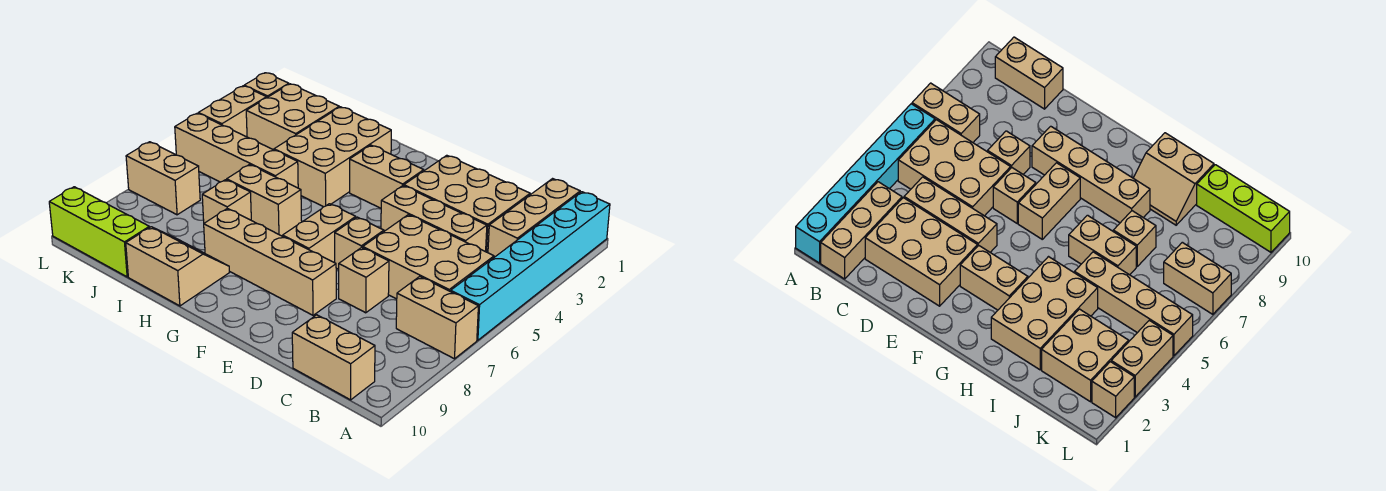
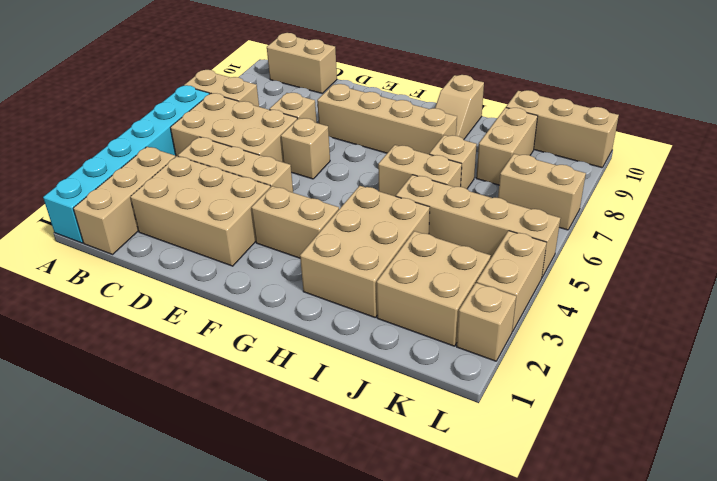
tan 1x2 brick [283,204,356,263] -> tan 1x2 brick moved to [476,108,538,185]
tan 2x2 slope [126,227,229,306] -> tan 1x2 slope [435,75,484,140]
lime 1x3 brick [49,187,149,277] -> tan 1x3 brick [506,90,619,168]

